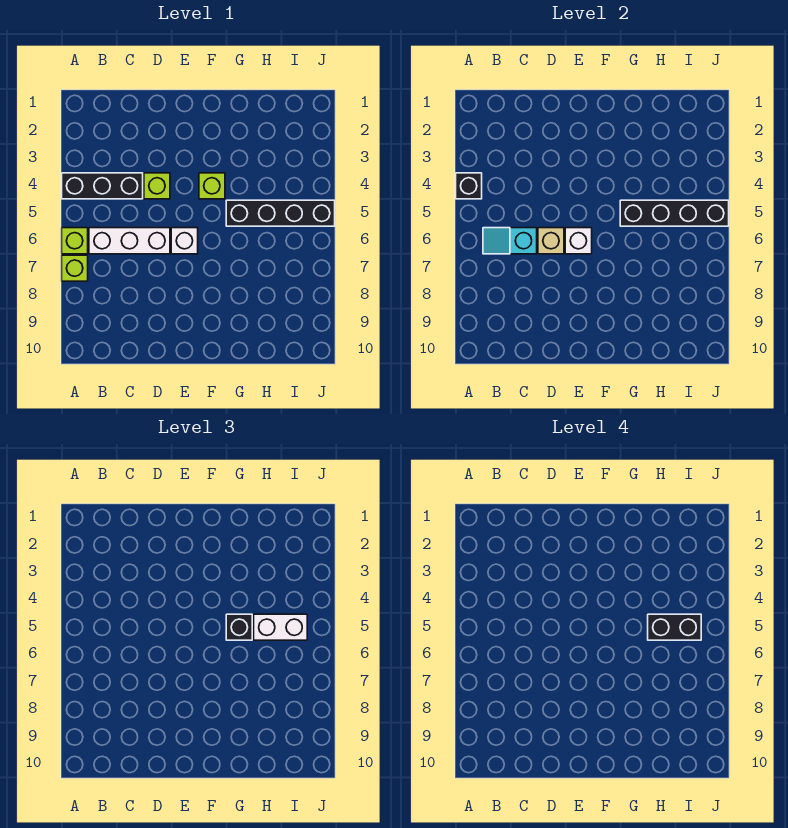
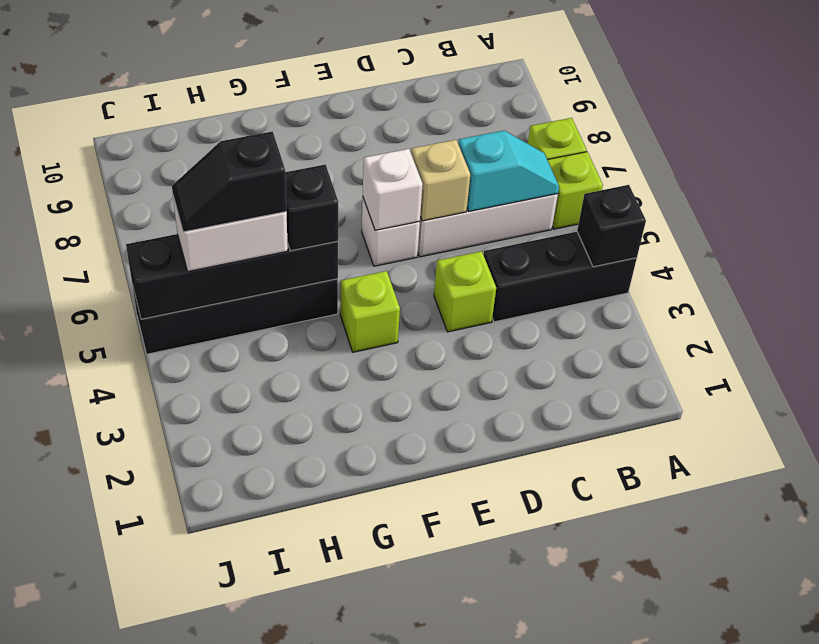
black 1x2 brick [648,614,701,640] -> black 1x2 slope [172,131,286,232]

